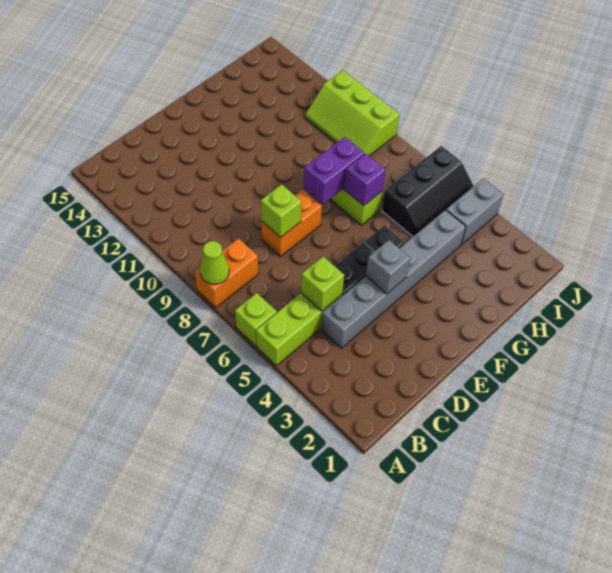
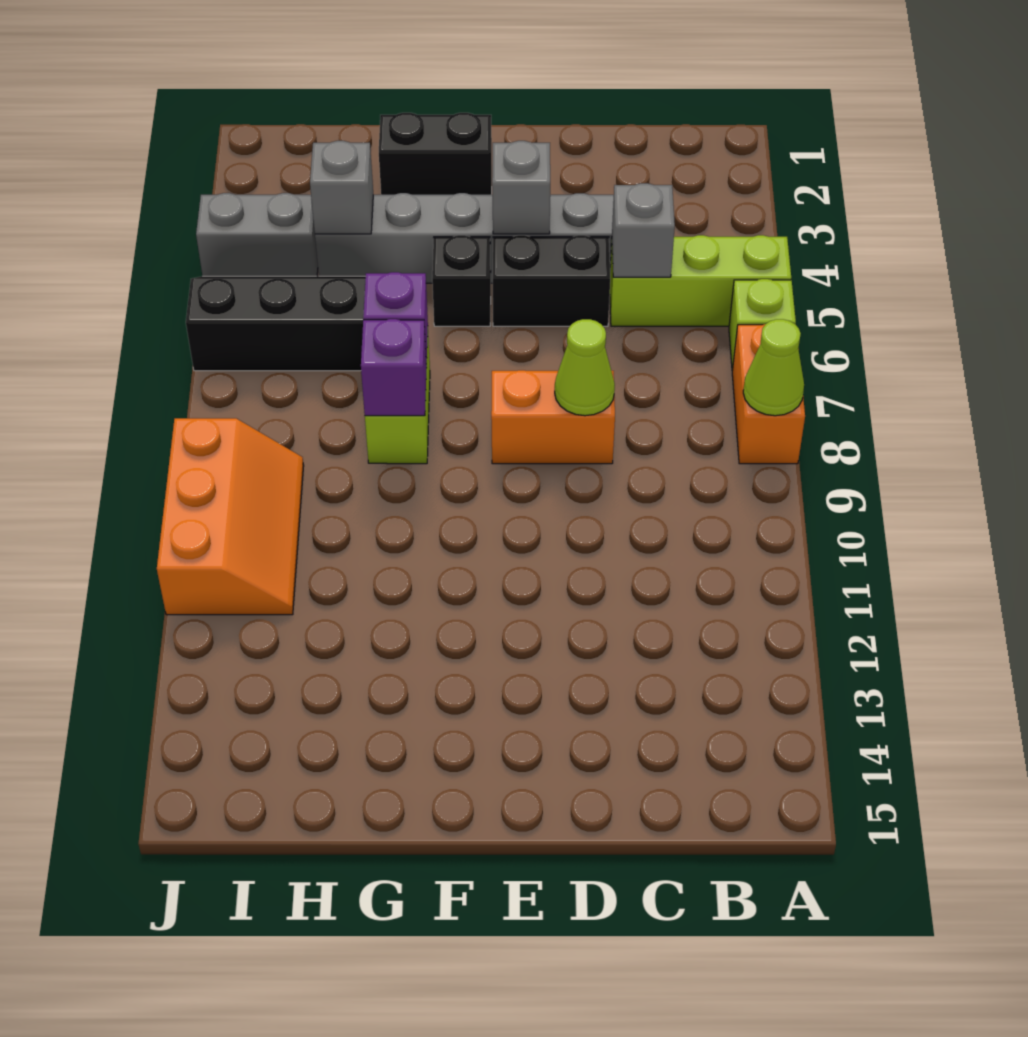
orange 1x2 brick [195,239,258,308] -> orange 1x2 brick turned to [732,324,805,464]
lime 1x1 brick [301,257,344,311] -> grey 1x1 brick [612,183,675,277]
lime 1x1 brick [261,184,301,238] -> lime 1x1 cone [555,319,615,416]
none -> black 1x2 brick [379,113,492,195]
purple 1x2 brick [304,137,365,204] -> purple 1x1 brick [361,319,426,416]
none -> grey 1x1 brick [310,141,373,234]
lime 2x3 slope [305,71,400,156] -> orange 2x3 slope [157,418,304,615]

